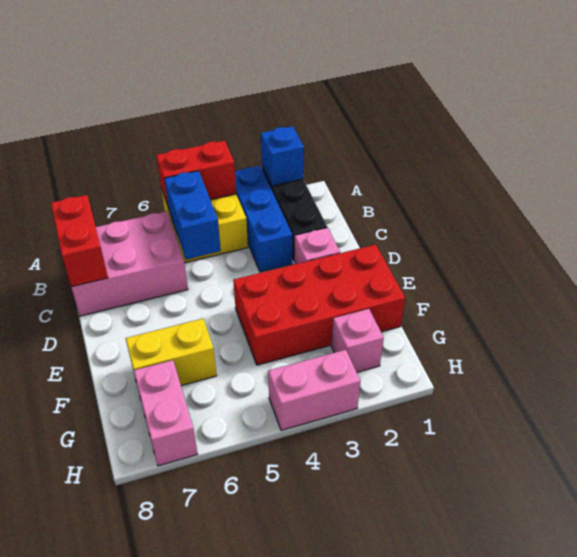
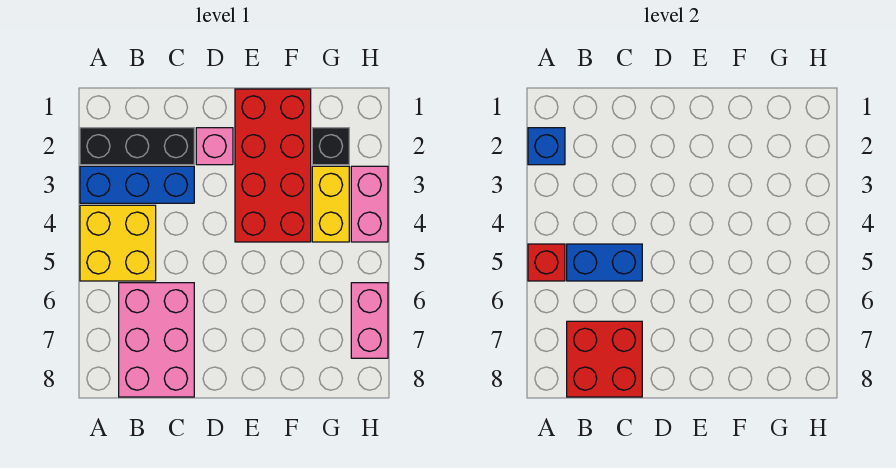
red 1x2 brick [156,141,236,206] -> red 1x1 brick [528,244,565,281]
red 1x2 brick [51,195,108,287] -> red 2x2 brick [567,321,642,397]
yellow 1x2 brick [126,319,217,386] -> yellow 1x2 brick moved to [312,166,349,242]
pink 1x1 brick [332,309,384,372] -> black 1x1 brick [312,128,349,165]
pink 1x2 brick [134,360,197,466] -> pink 1x2 brick turned to [351,283,388,358]

